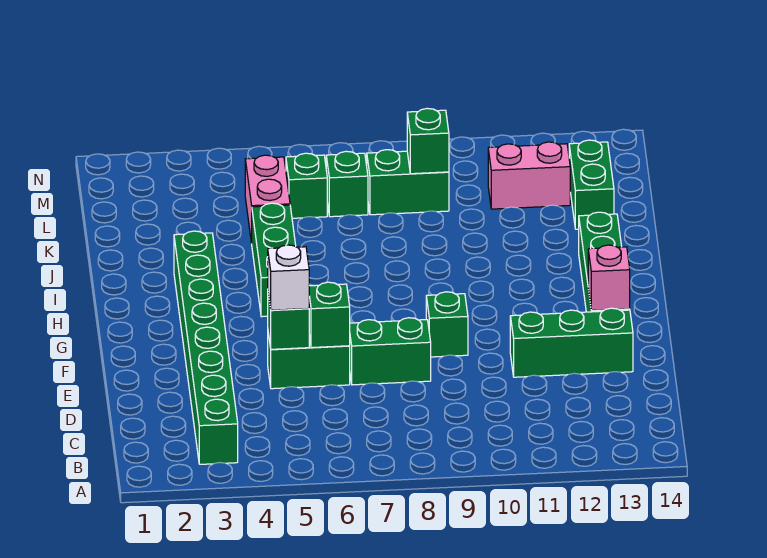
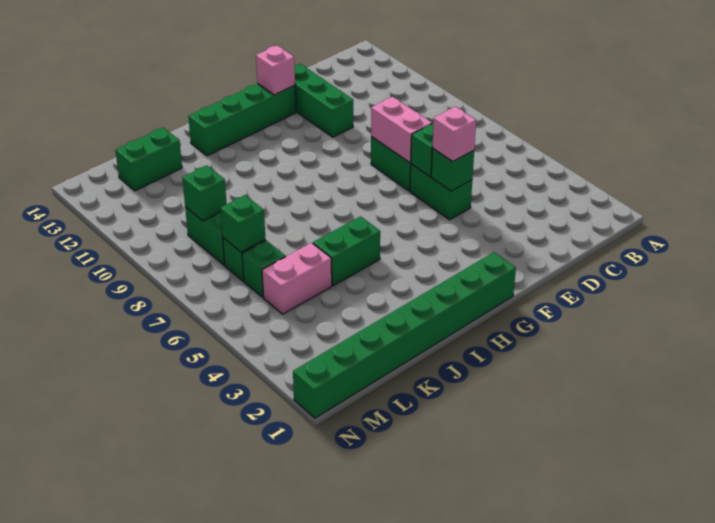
green 1x8 brick [174,231,238,464] -> green 1x8 brick moved to [293,252,516,418]
white 1x1 brick [268,245,309,310] -> pink 1x1 brick [432,107,476,162]
green 1x1 brick [426,292,468,357] -> green 1x1 brick moved to [220,195,265,252]
green 1x3 brick [252,203,296,317] -> green 1x2 brick [313,216,380,286]
pink 1x2 brick [488,142,570,209] -> pink 1x2 brick moved to [371,97,432,163]

